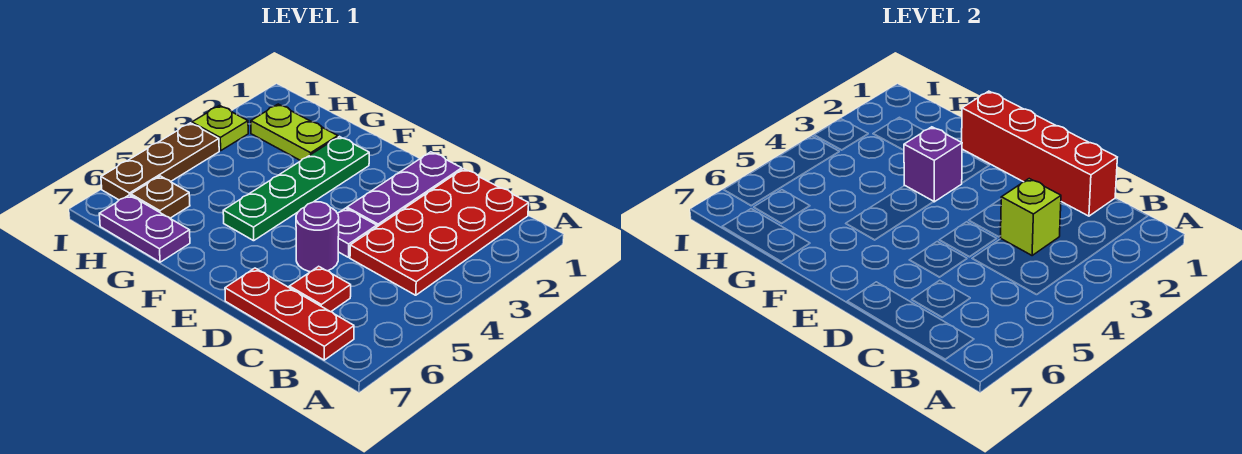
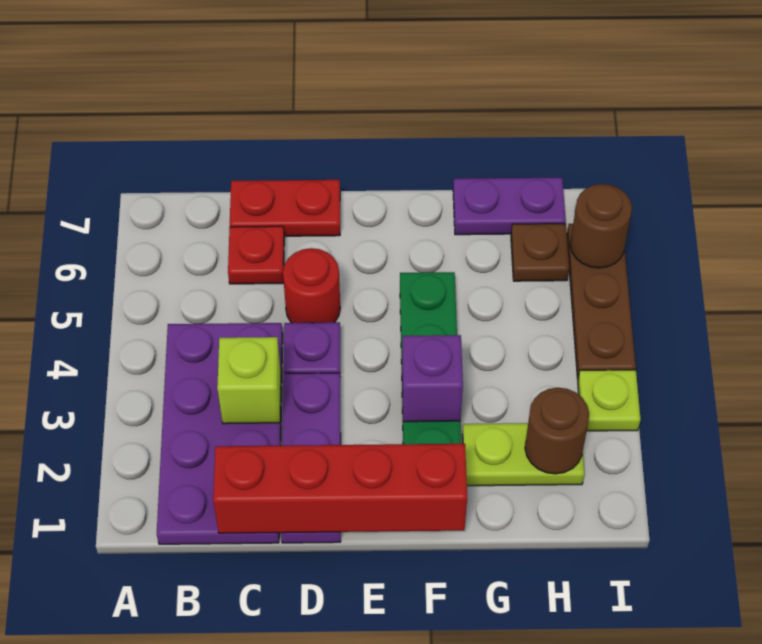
red 2x4 plate [350,169,529,295] -> purple 2x4 plate [157,323,283,544]
red 1x3 plate [225,268,354,360] -> red 1x2 plate [230,180,340,236]
purple 1x1 round brick [296,202,339,272] -> red 1x1 round brick [283,248,340,323]
none -> brown 1x1 round brick [525,388,589,474]
none -> brown 1x1 round brick [570,184,632,268]

